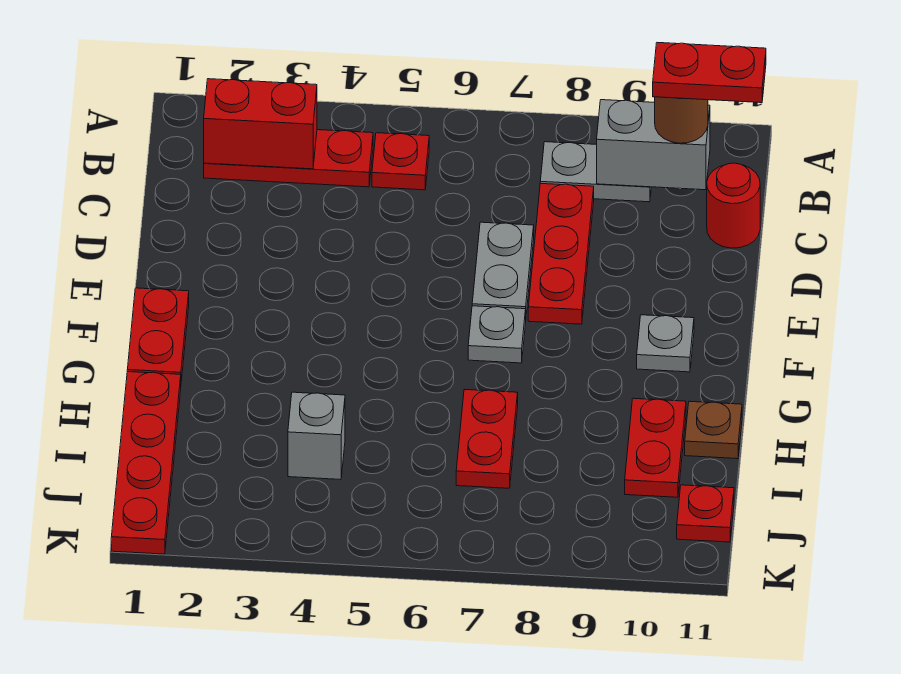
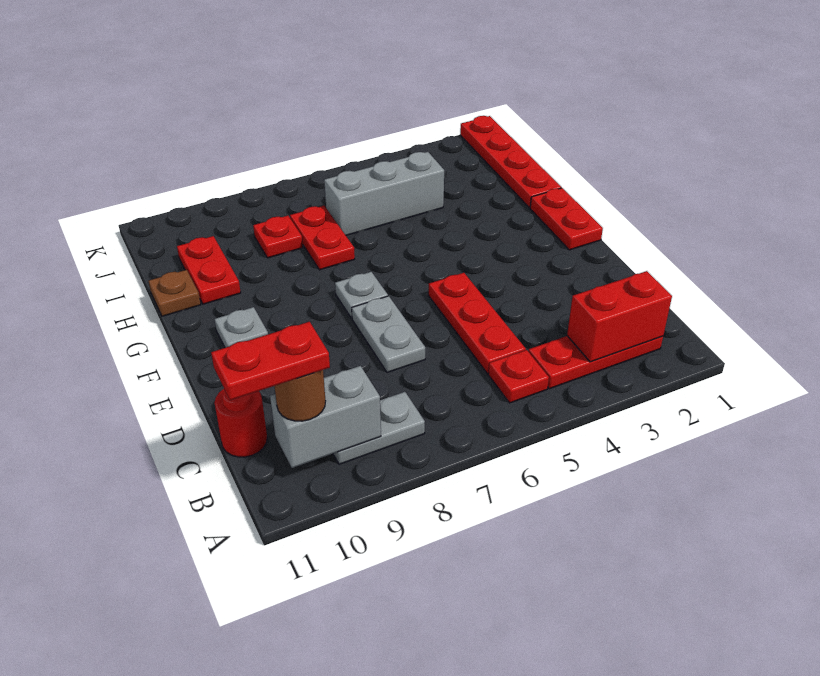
red 1x3 plate [528,184,594,324] -> red 1x3 plate moved to [429,273,526,374]
grey 1x1 brick [288,392,345,479] -> grey 1x3 brick [324,152,444,235]
red 1x1 plate [677,485,734,542] -> red 1x1 plate moved to [253,216,303,258]

